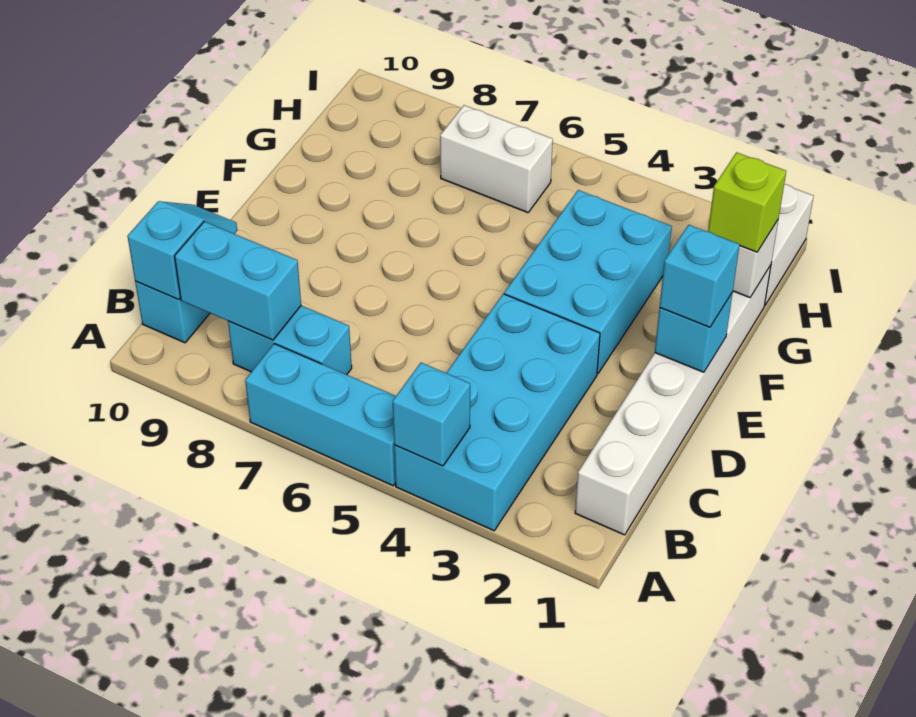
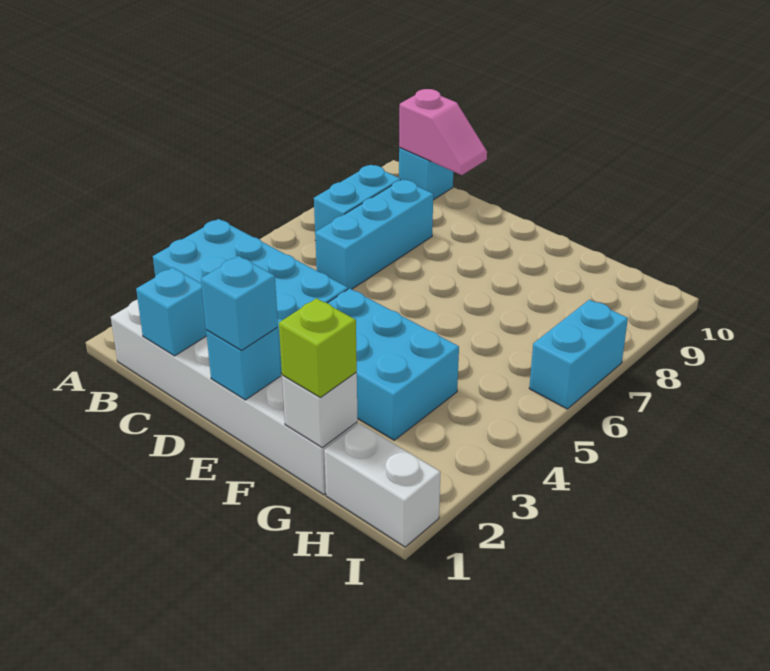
cyan 1x1 brick [393,363,470,466] -> cyan 1x1 brick moved to [136,267,207,356]
cyan 1x3 brick [245,344,396,486] -> cyan 1x3 brick moved to [315,179,433,289]
cyan 1x2 brick [175,222,301,340] -> cyan 1x2 brick moved to [529,300,628,409]
cyan 1x2 slope [127,201,237,300] -> pink 1x2 slope [399,89,487,175]
white 1x2 brick [440,105,553,213] -> none

